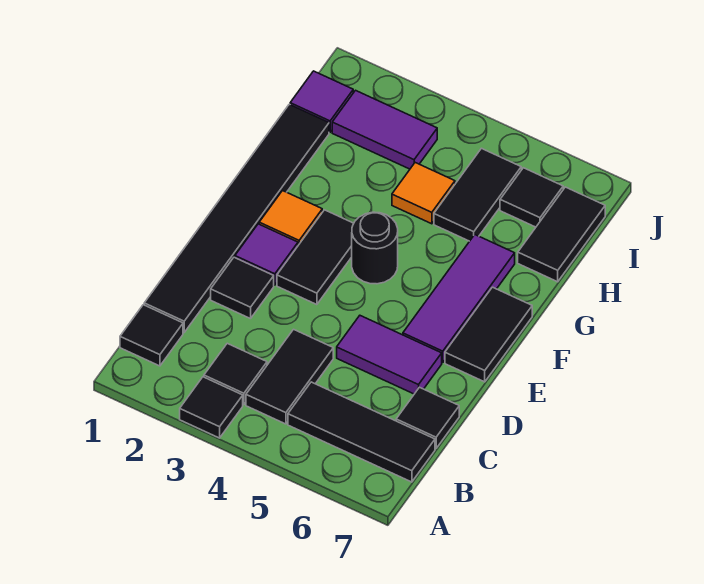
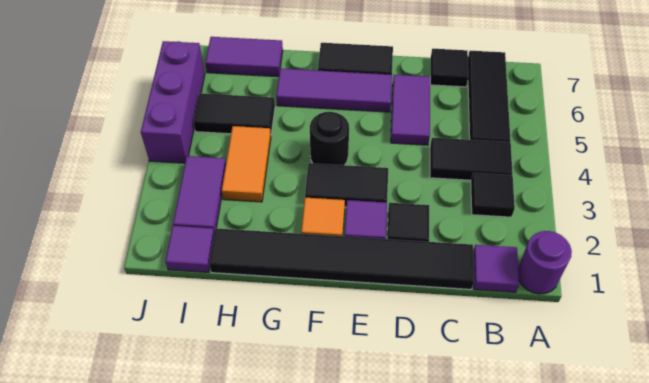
none -> purple 1x1 round brick [518,231,572,294]
black 1x1 tile [180,377,243,438] -> none
black 1x1 tile [120,305,183,366] -> purple 1x1 tile [473,245,519,292]
orange 1x1 tile [392,163,455,224] -> orange 1x2 tile [222,126,271,202]
black 1x2 tile [518,187,605,282] -> purple 1x2 tile [205,37,283,77]
black 1x1 tile [500,168,563,227] -> none
none -> purple 1x3 brick [141,41,205,163]

